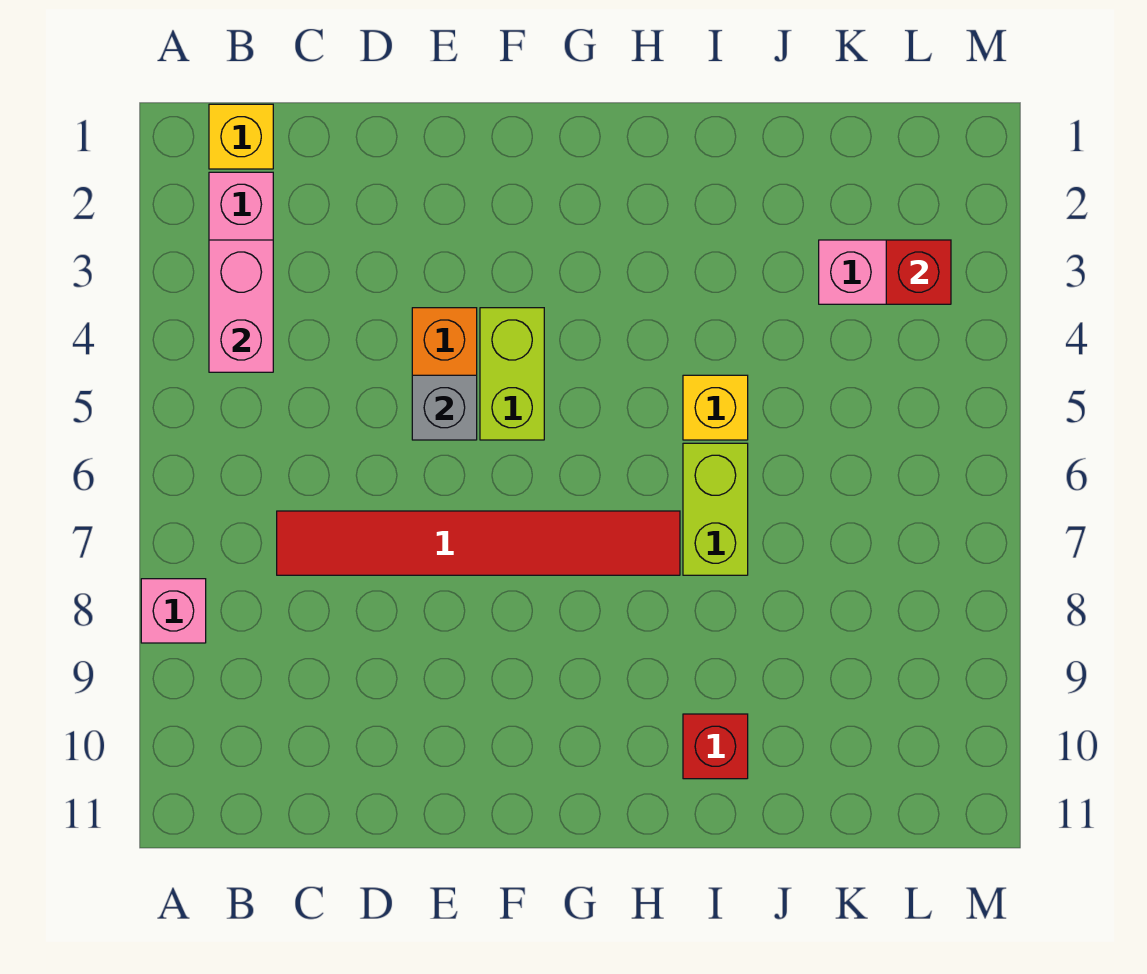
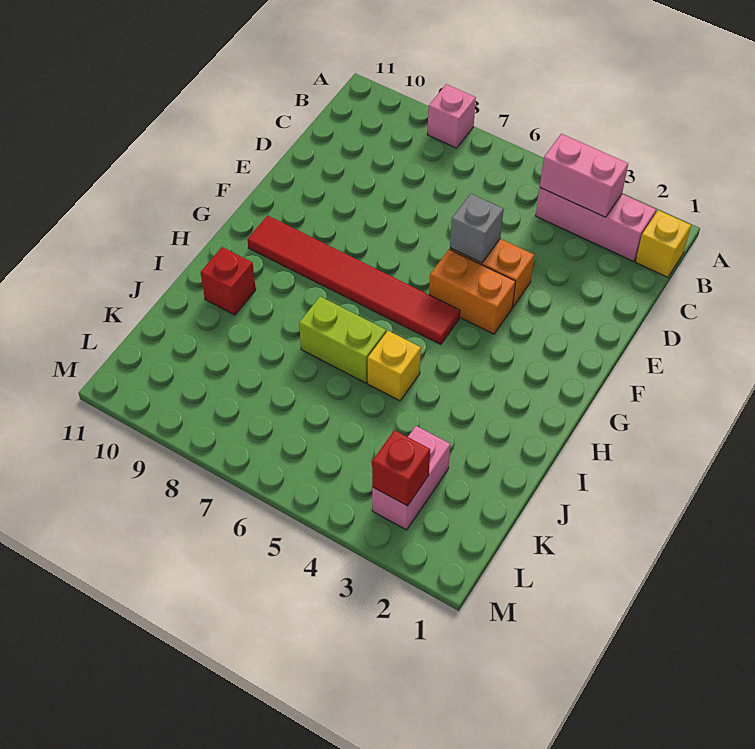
red 1x6 tile [277,511,680,575] -> red 1x6 tile turned to [247,216,460,345]
lime 1x2 brick [480,308,544,440] -> orange 1x2 brick [429,249,516,334]

